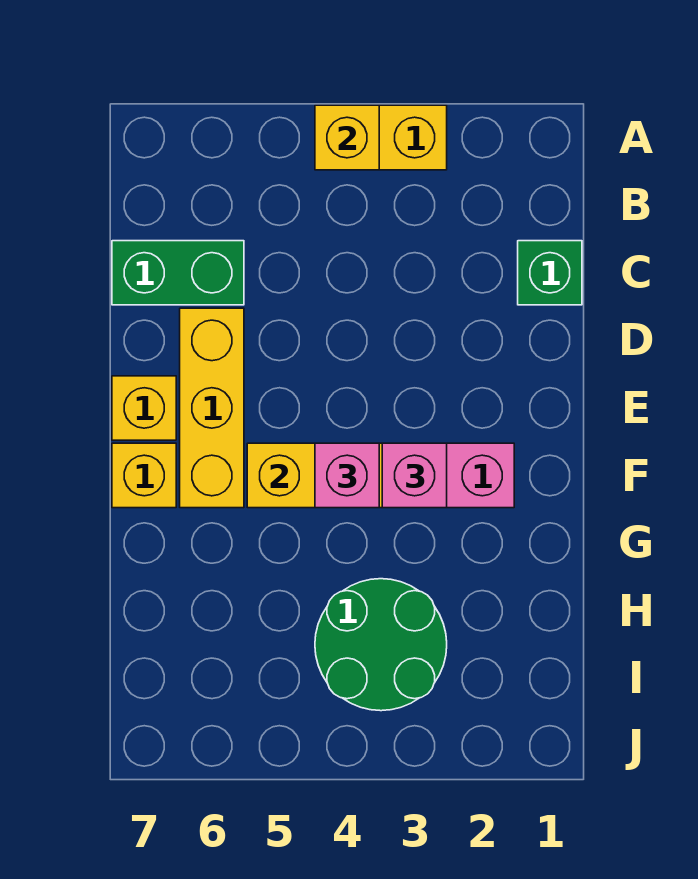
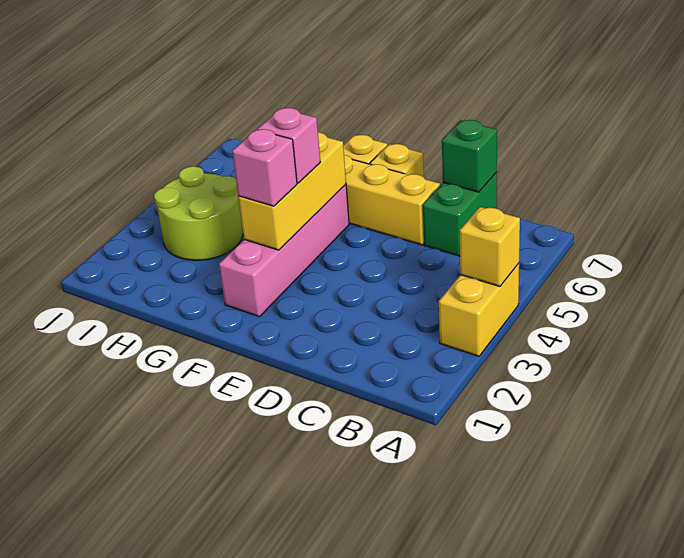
green 1x1 brick [518,241,582,305] -> green 1x1 brick moved to [442,120,497,192]
green 2x2 round brick [315,579,447,711] -> lime 2x2 round brick [154,166,243,260]

